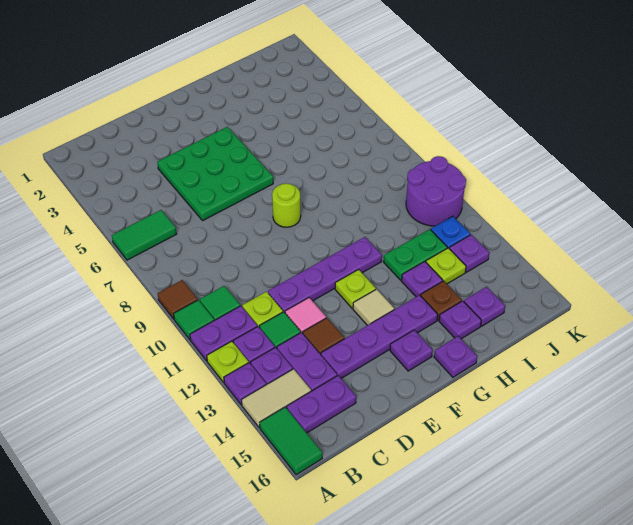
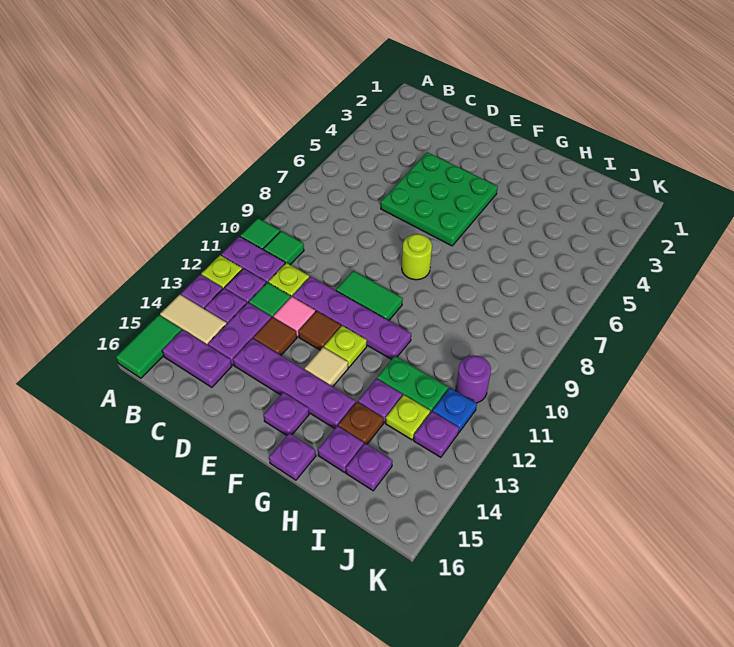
green 1x2 tile [112,210,176,260] -> green 1x2 tile moved to [336,271,403,320]
brown 1x1 tile [158,280,198,319] -> brown 1x1 tile moved to [298,311,341,350]
purple 2x2 round brick [406,156,466,226] -> purple 1x1 round brick [456,355,491,403]

